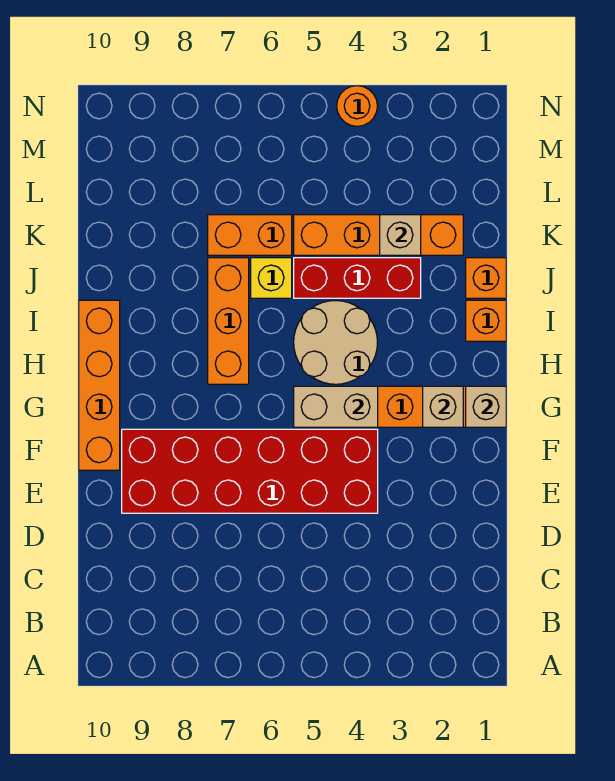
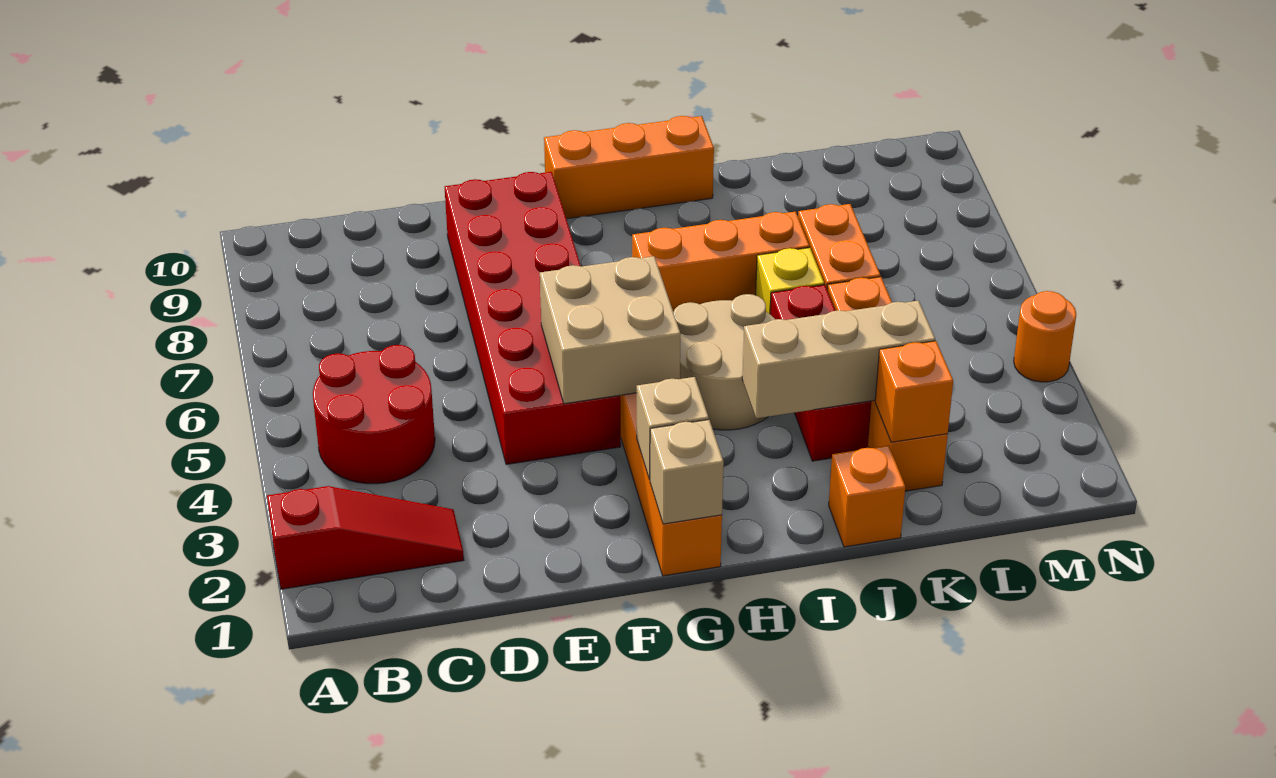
none -> red 1x3 slope [267,486,464,589]
none -> red 2x2 round brick [313,345,435,484]
orange 1x4 brick [79,300,120,470] -> orange 1x3 brick [544,116,714,219]
tan 1x2 brick [294,386,378,427] -> tan 2x2 brick [540,256,681,404]
orange 1x1 brick [466,300,506,341] -> orange 1x1 brick moved to [875,341,953,442]
tan 1x1 brick [380,215,421,255] -> tan 1x3 brick [742,301,935,418]

